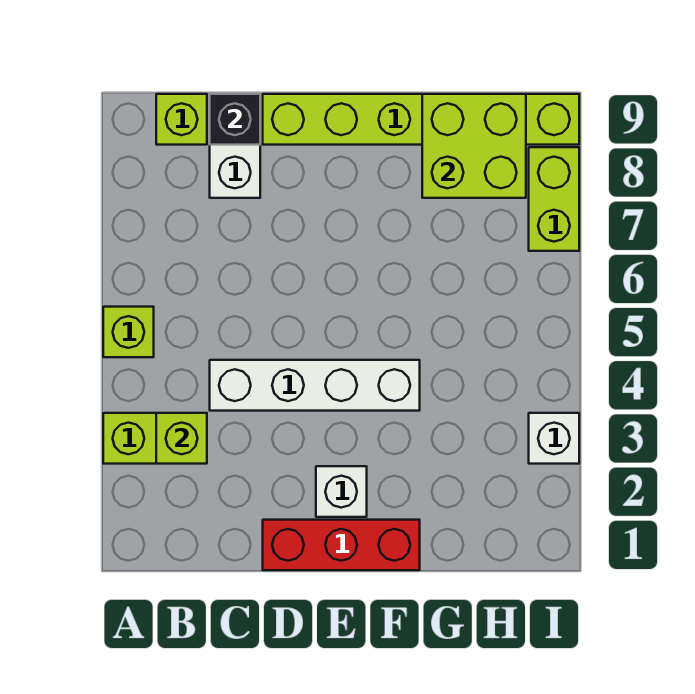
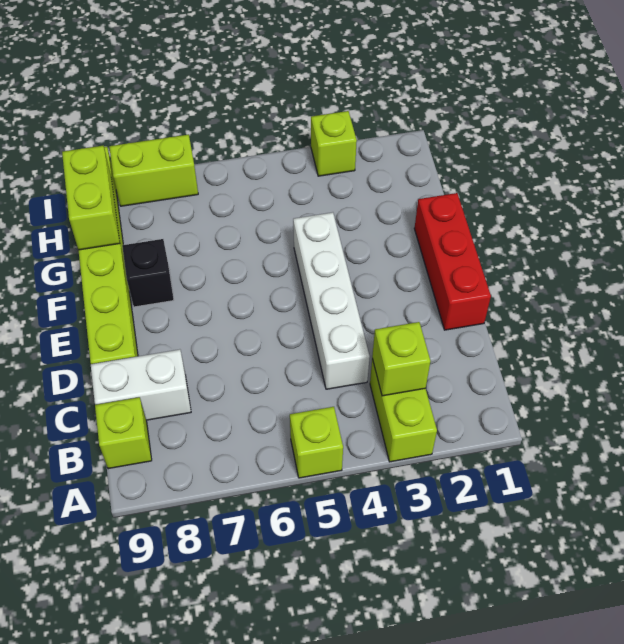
black 1x1 brick [210,94,260,145] -> black 1x1 brick moved to [122,239,174,307]
white 1x1 brick [316,466,367,517] -> none
lime 2x2 brick [422,94,526,198] -> lime 1x2 brick [62,146,120,250]
white 1x1 brick [529,413,579,464] -> lime 1x1 brick [311,111,357,176]

